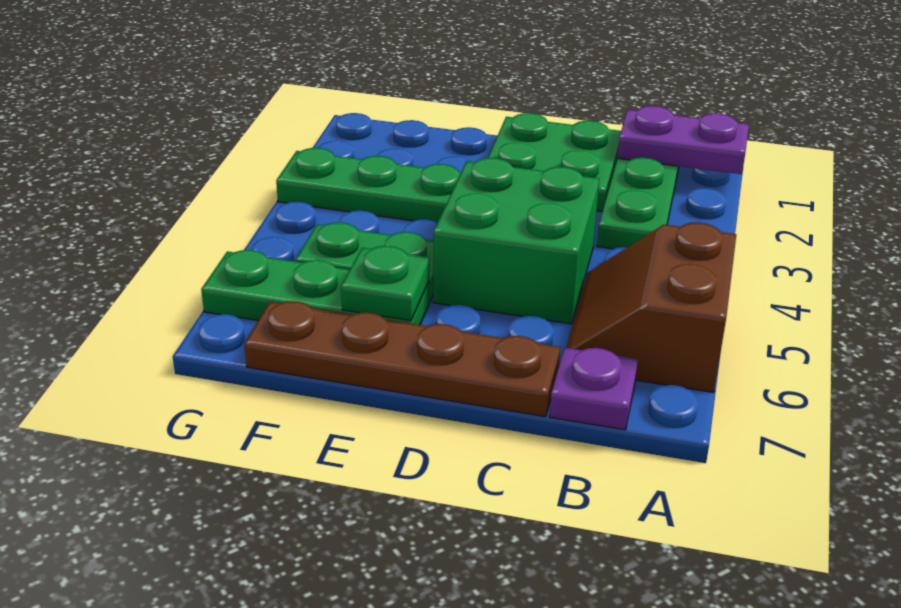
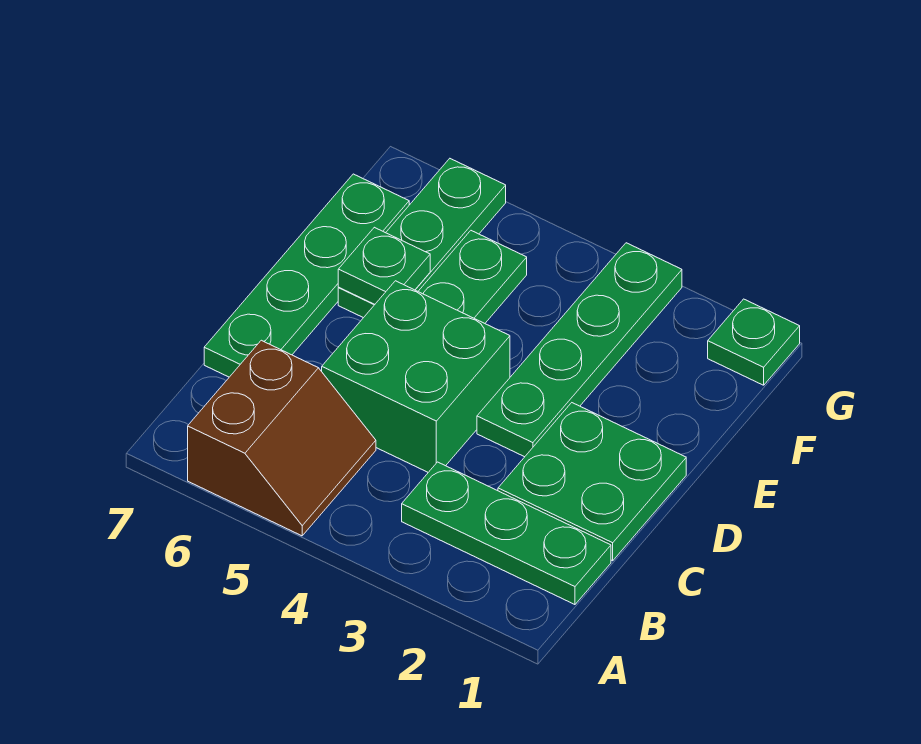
purple 1x2 plate [618,106,749,174] -> none
brown 2x2 slope [566,223,736,393] -> brown 2x2 slope turned to [188,340,376,536]
purple 1x1 plate [550,348,638,430] -> none
brown 1x4 plate [244,301,561,417] -> green 1x4 plate [204,174,409,377]
none -> green 1x1 plate [708,299,800,385]

